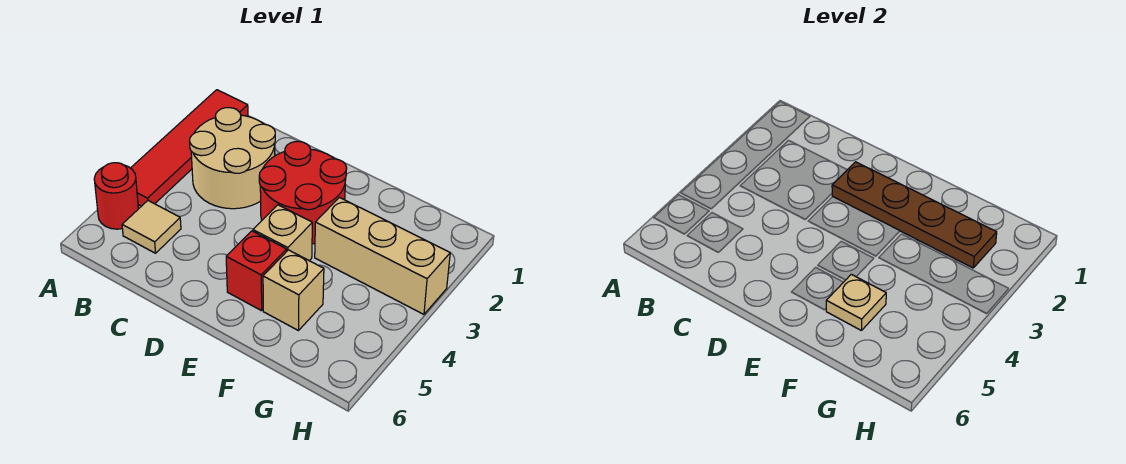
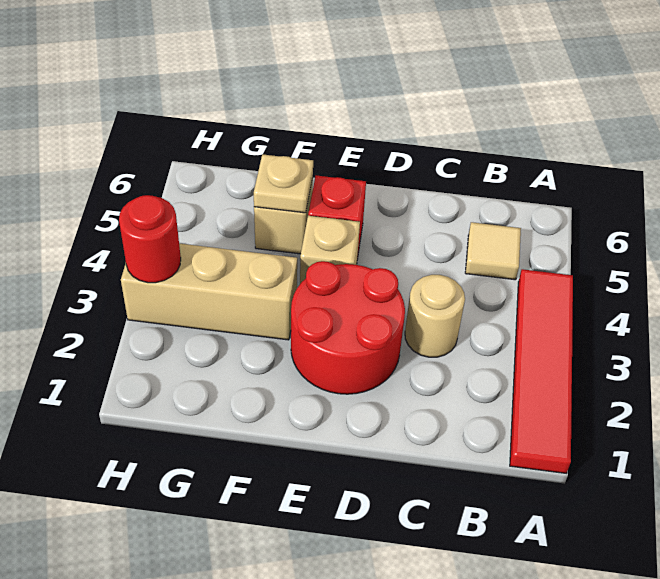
red 1x1 round brick [94,163,138,229] -> red 1x1 round brick moved to [119,195,181,283]
tan 2x2 round brick [190,108,275,209] -> tan 1x1 round brick [405,275,465,357]
brown 1x4 plate [832,162,997,268] -> none

